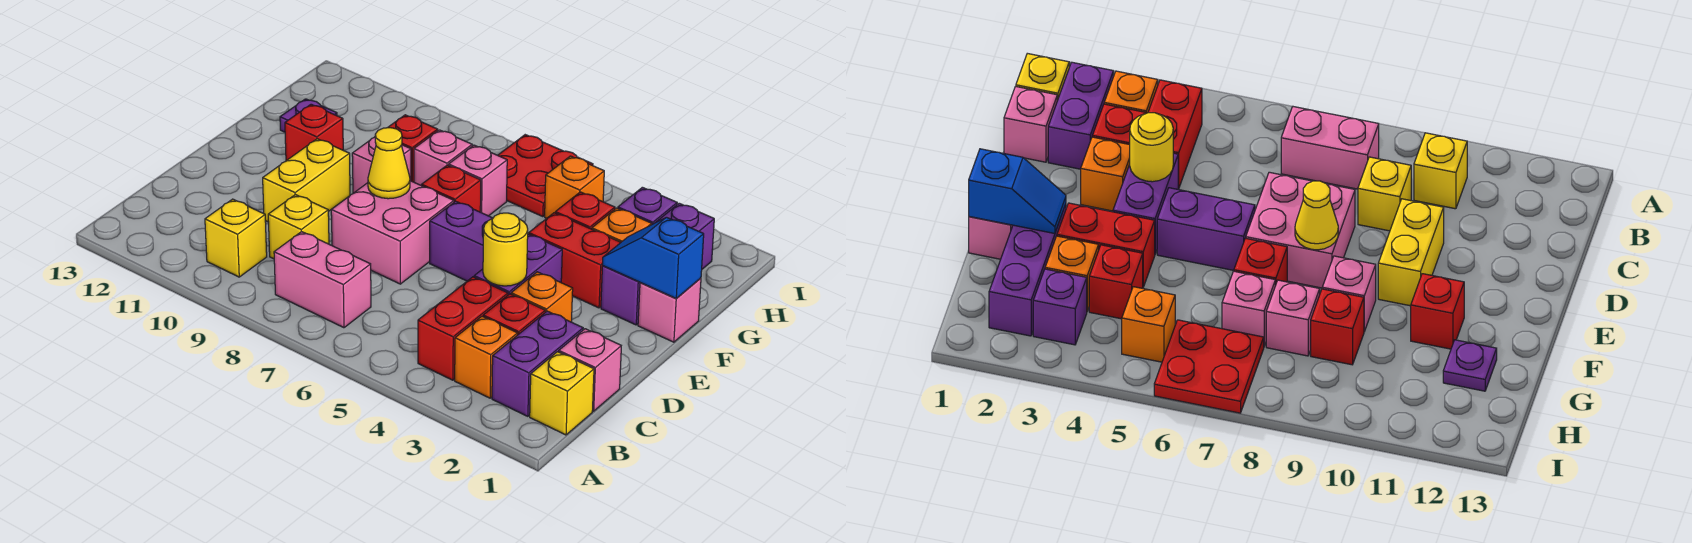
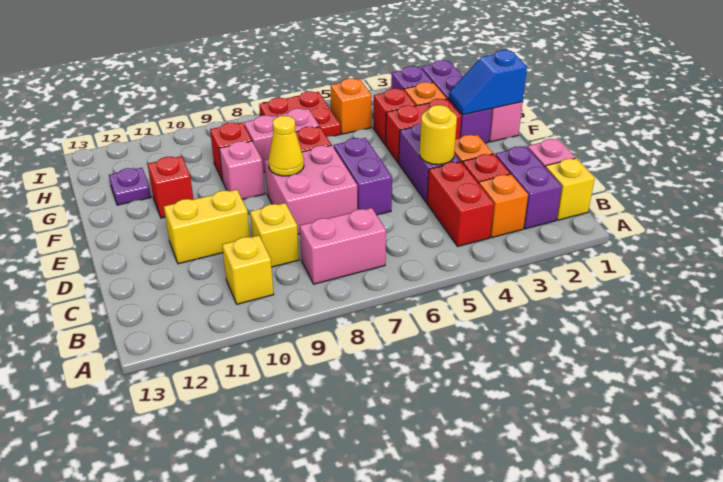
yellow 1x2 brick [263,139,350,222] -> yellow 1x2 brick turned to [164,190,250,264]
purple 1x2 brick [430,201,492,281] -> purple 1x2 brick turned to [334,138,392,215]

